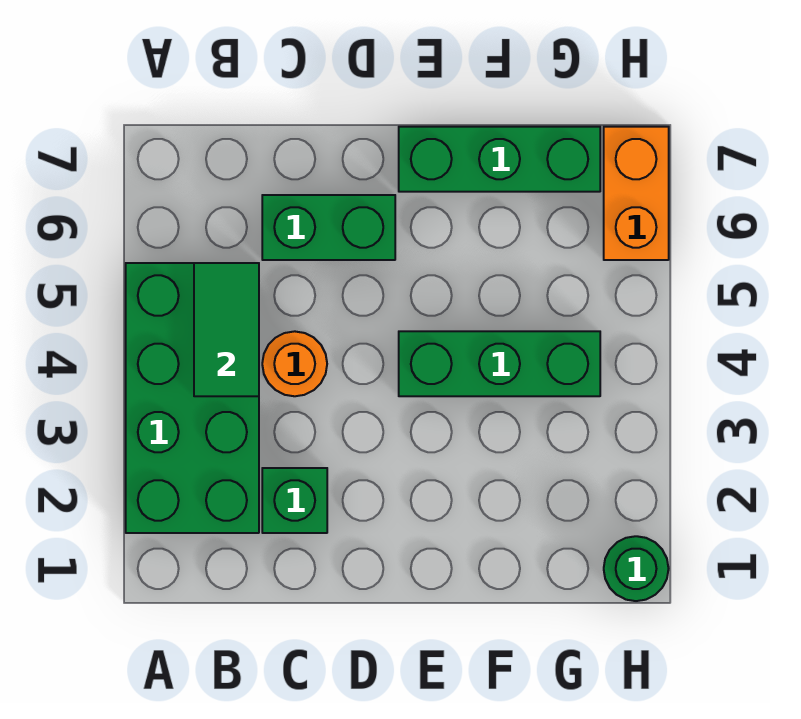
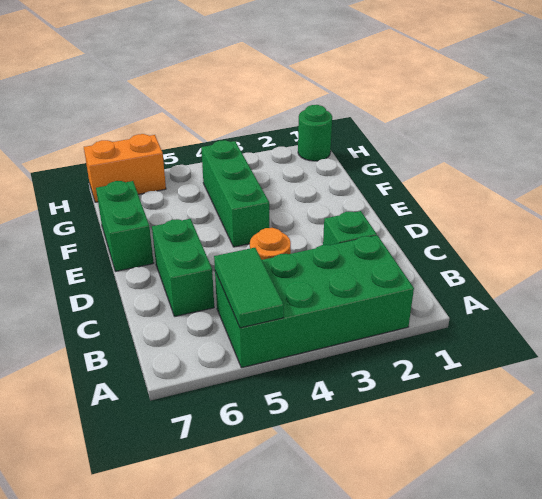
green 1x2 tile [194,263,259,396] -> green 1x2 tile turned to [214,248,284,328]
green 1x3 brick [399,127,600,192] -> green 1x2 brick [96,181,154,271]

